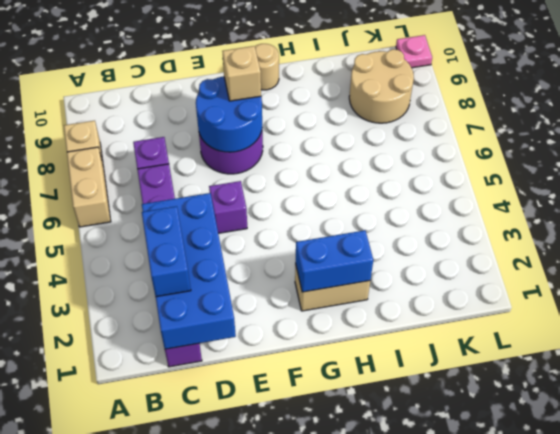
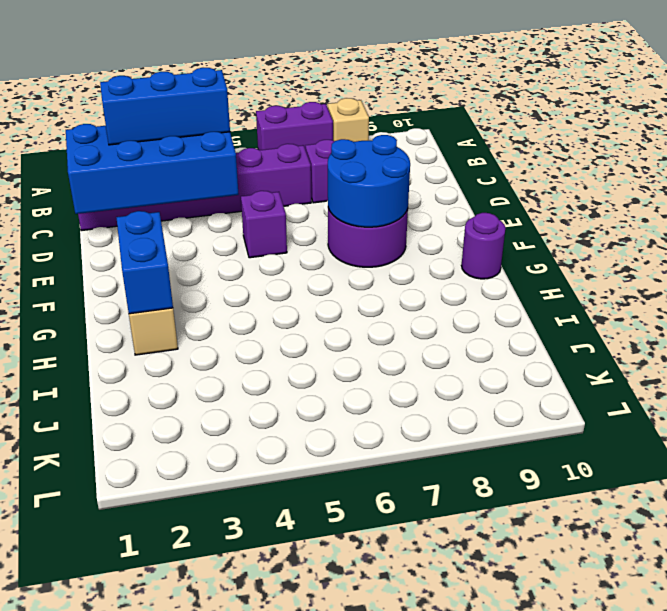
tan 1x2 brick [67,147,111,227] -> purple 1x2 brick [256,102,333,150]
blue 1x2 brick [142,206,191,297] -> blue 1x3 brick [100,68,230,145]
tan 1x1 brick [223,46,261,101] -> none
tan 1x1 round brick [255,44,279,90] -> purple 1x1 round brick [462,213,506,279]
tan 2x2 round brick [349,49,414,123] -> none
pink 1x1 plate [396,35,432,68] -> none

